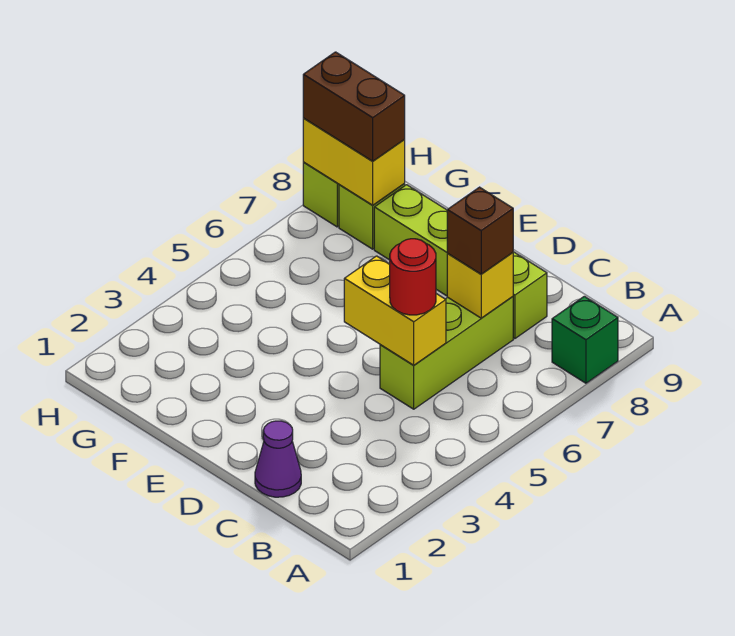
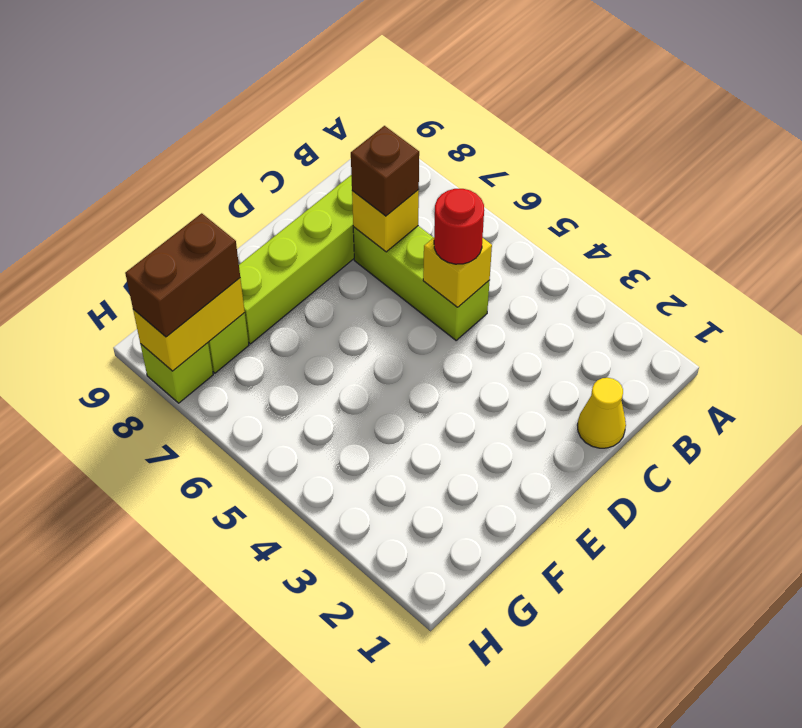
green 1x1 brick [552,296,618,383] -> none
purple 1x1 cone [255,421,301,497] -> yellow 1x1 cone [577,378,626,448]
yellow 1x2 brick [344,256,446,365] -> yellow 1x1 brick [423,238,492,307]

